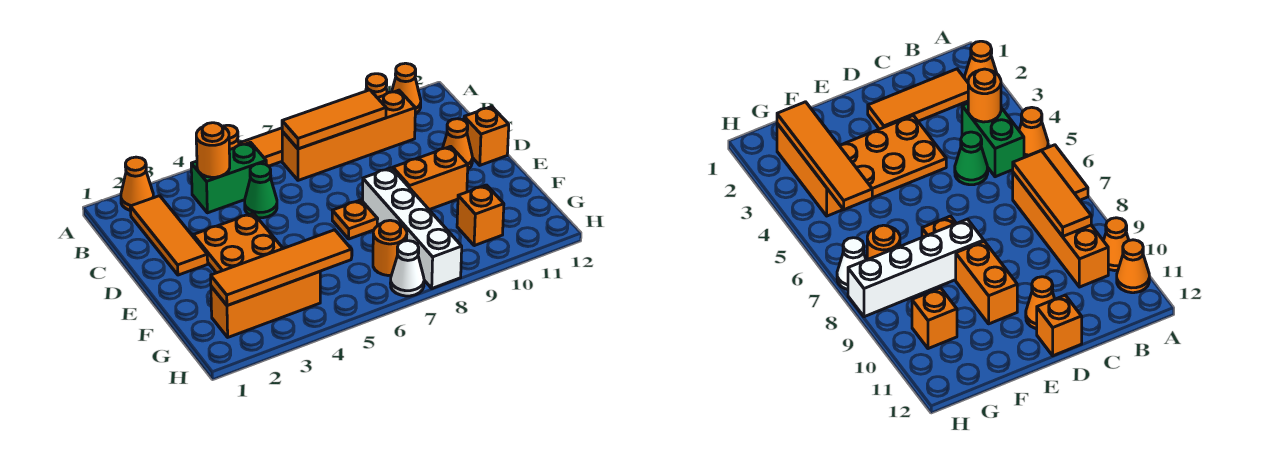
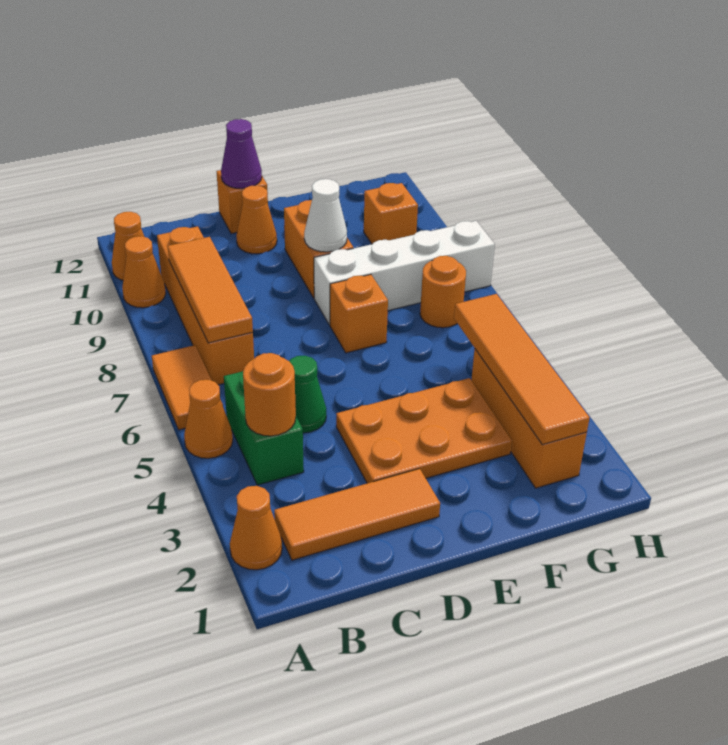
none -> purple 1x1 cone [221,119,262,189]
orange 1x1 plate [332,200,378,239] -> orange 1x1 brick [330,274,388,353]
white 1x1 cone [390,241,424,296] -> white 1x1 cone moved to [304,179,347,252]

